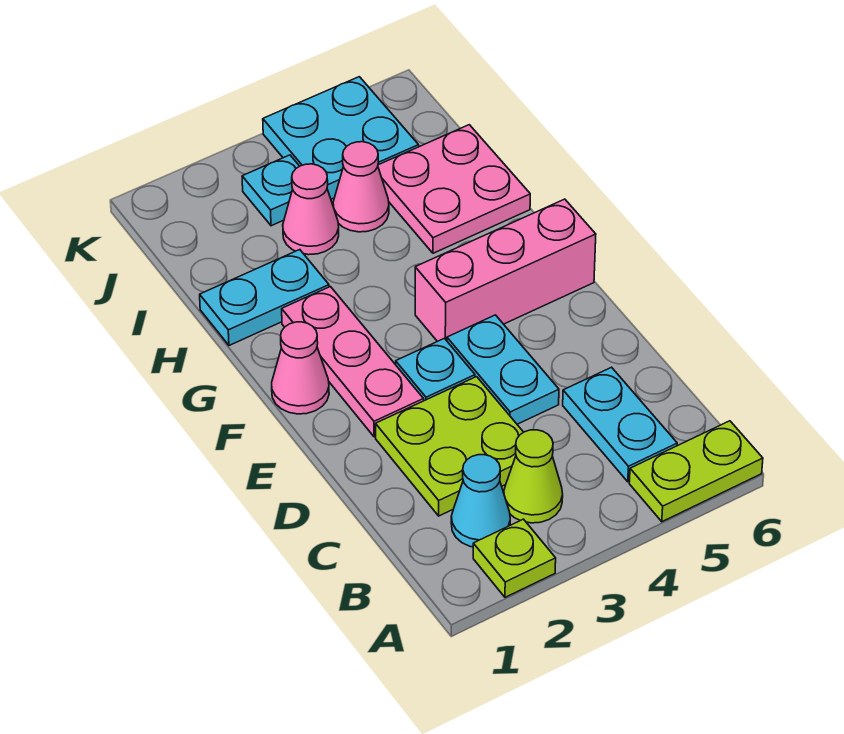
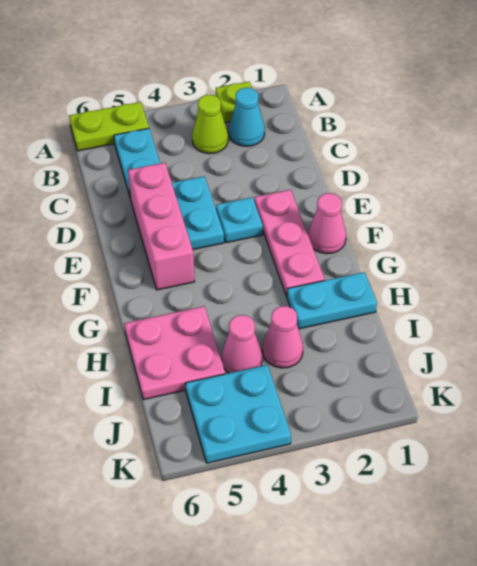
lime 2x2 plate [376,377,523,516] -> none
pink 1x3 brick [415,199,596,342] -> pink 1x3 brick turned to [128,163,195,290]
cyan 1x1 plate [242,155,299,226] -> none

